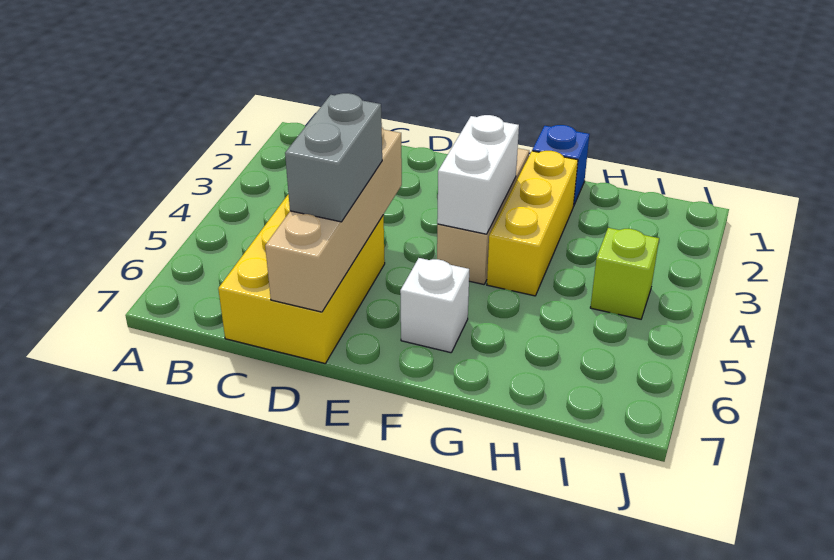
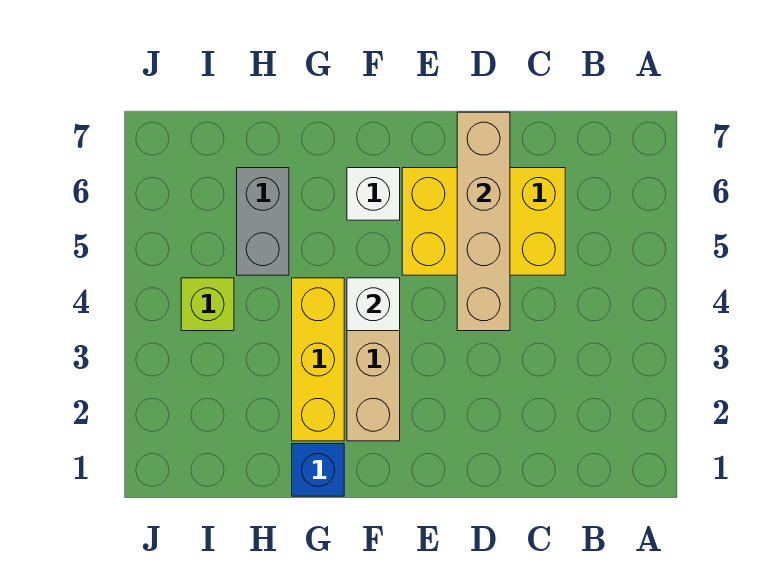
yellow 2x3 brick [218,195,385,363] -> yellow 2x3 brick turned to [402,168,565,275]
grey 1x2 brick [285,93,382,222] -> grey 1x2 brick moved to [237,168,289,275]
white 1x2 brick [437,115,519,234] -> white 1x1 brick [347,278,400,331]

